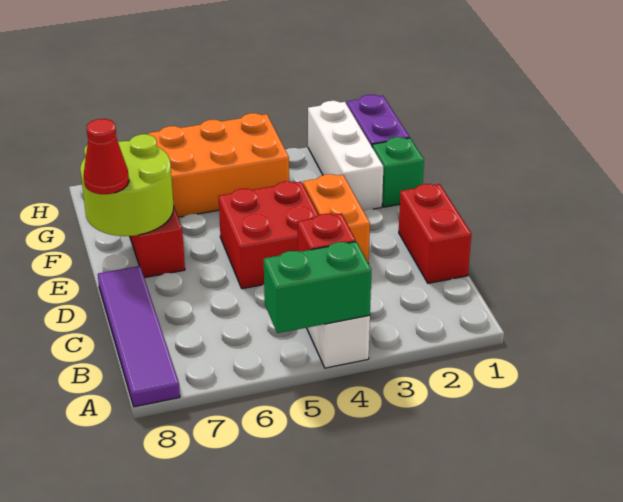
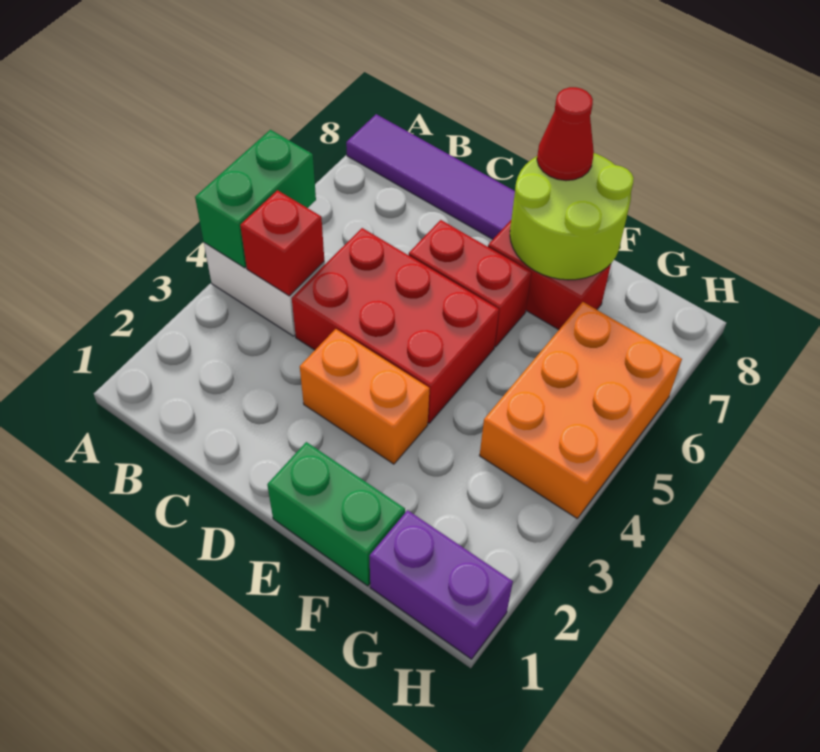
red 1x2 brick [399,184,471,283] -> red 1x2 brick moved to [409,220,532,347]
red 2x2 brick [218,181,318,289] -> red 2x3 brick [292,228,499,423]
green 1x1 brick [372,137,424,207] -> green 1x2 brick [267,442,405,586]
white 1x3 brick [308,101,383,210] -> none

